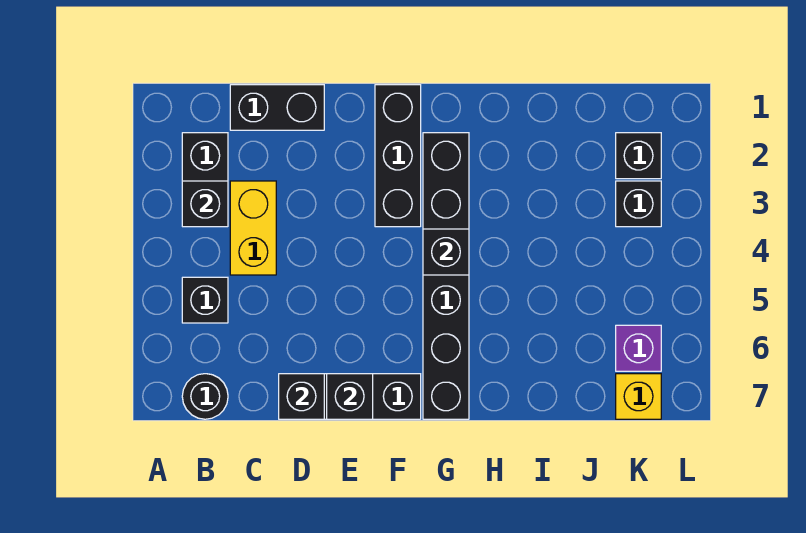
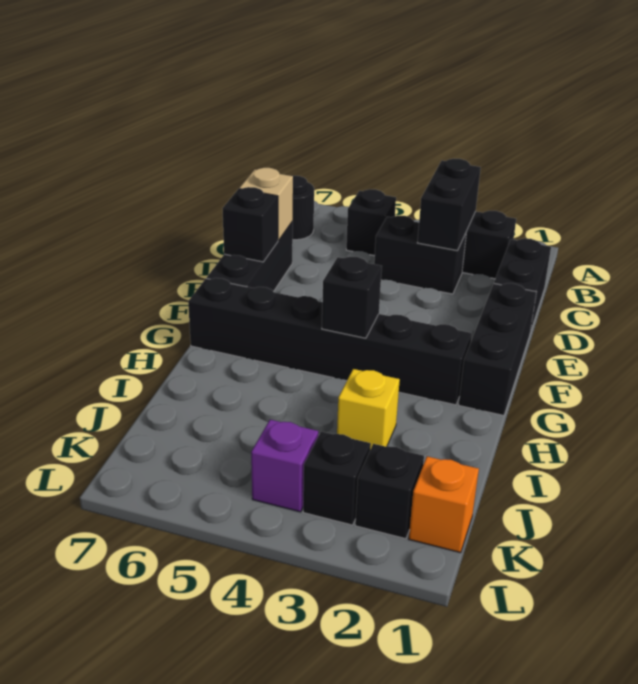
black 1x1 brick [182,181,228,227] -> black 1x2 brick [417,159,481,251]
yellow 1x2 brick [230,181,276,275] -> black 1x2 brick [374,216,466,294]
black 1x1 brick [279,374,324,419] -> tan 1x1 brick [239,168,293,240]
black 1x3 brick [375,85,421,227] -> black 1x3 brick turned to [459,283,536,415]
none -> orange 1x1 brick [409,456,479,553]
purple 1x1 brick [616,325,661,371] -> purple 1x1 brick moved to [251,420,318,512]
yellow 1x1 brick [616,374,661,419] -> yellow 1x1 brick moved to [337,369,400,449]

